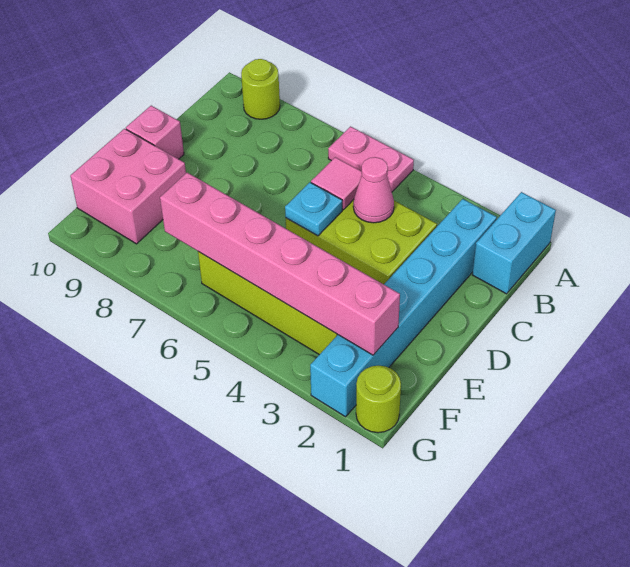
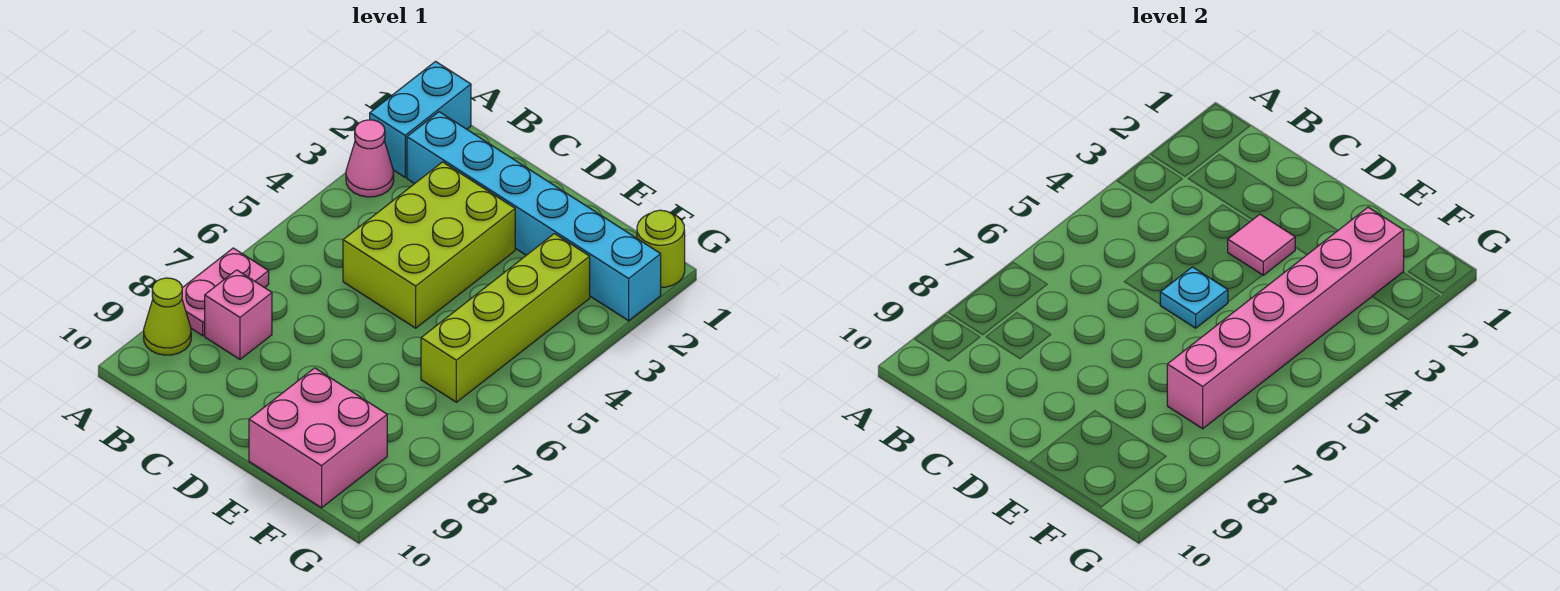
cyan 1x2 brick [473,192,556,294] -> cyan 1x2 brick turned to [370,62,471,177]
pink 1x2 plate [328,126,414,192] -> pink 1x2 plate moved to [182,248,269,336]
lime 1x1 round brick [241,59,280,119] -> lime 1x1 cone [144,278,191,355]
pink 1x1 cone [353,157,394,223] -> pink 1x1 cone moved to [346,120,394,197]
pink 1x1 tile [311,157,362,210] -> pink 1x1 tile moved to [1228,214,1295,275]
pink 1x1 brick [126,106,184,159] -> pink 1x1 brick moved to [205,270,272,359]

